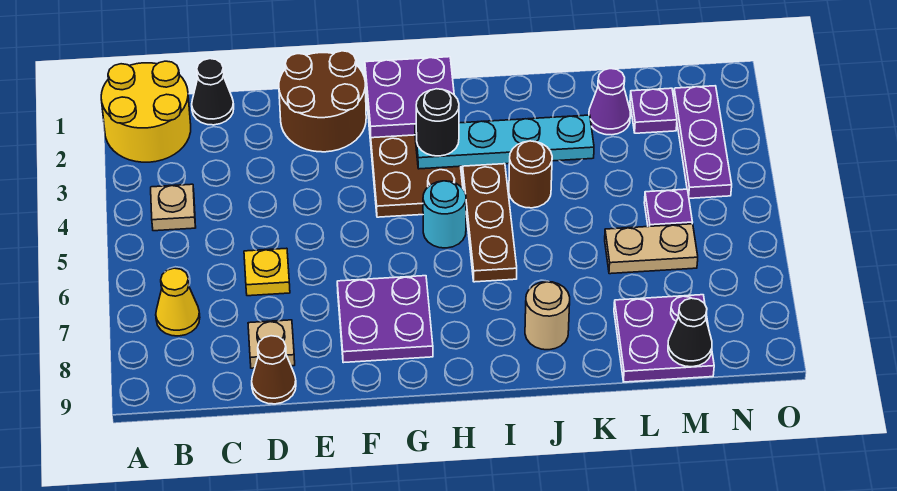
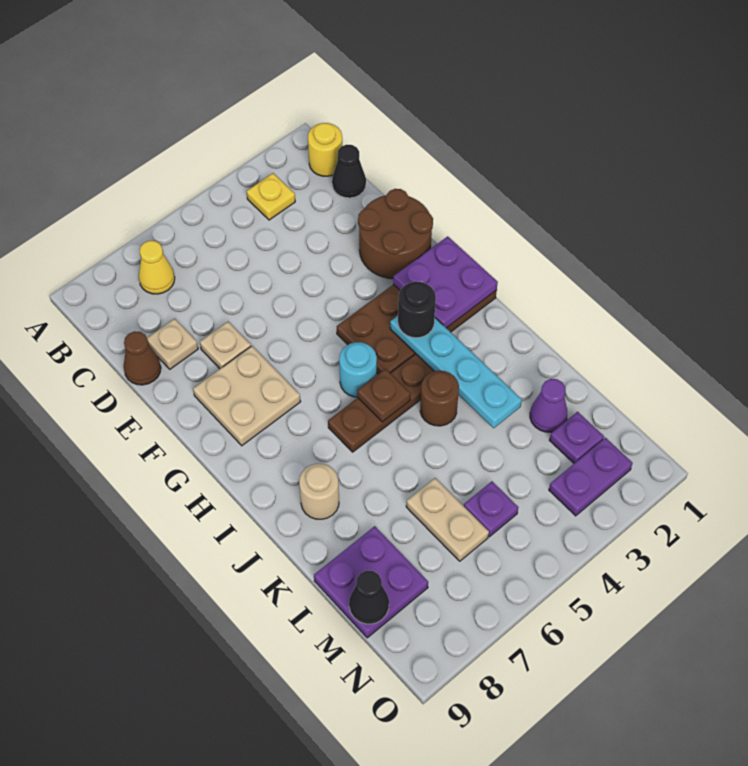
yellow 2x2 round brick [101,61,191,162] -> yellow 1x1 round brick [308,123,342,176]
tan 1x1 plate [151,184,196,231] -> tan 1x1 plate moved to [200,322,251,369]
yellow 1x1 plate [244,248,290,296] -> yellow 1x1 plate moved to [247,173,295,220]
purple 2x2 plate [337,276,433,363] -> tan 2x2 plate [193,346,301,446]
none -> brown 1x1 plate [357,369,410,422]
purple 1x3 plate [674,86,732,198] -> purple 1x2 plate [549,438,633,516]

